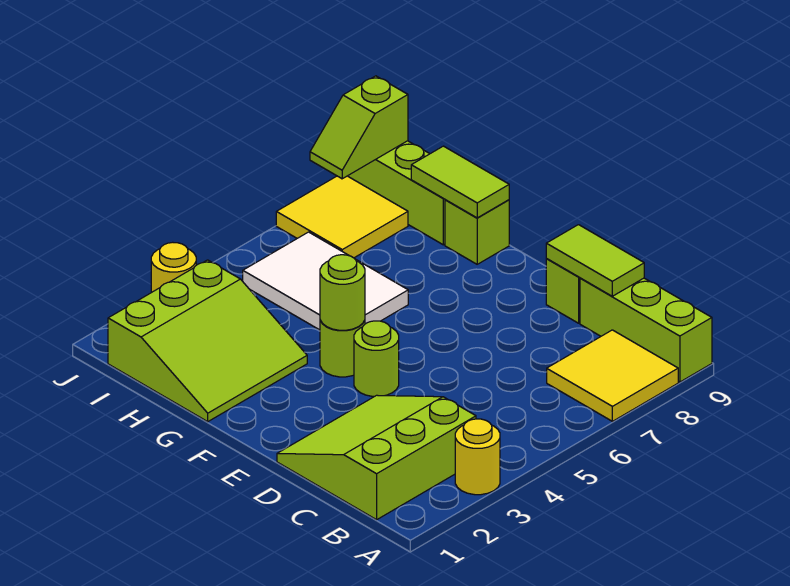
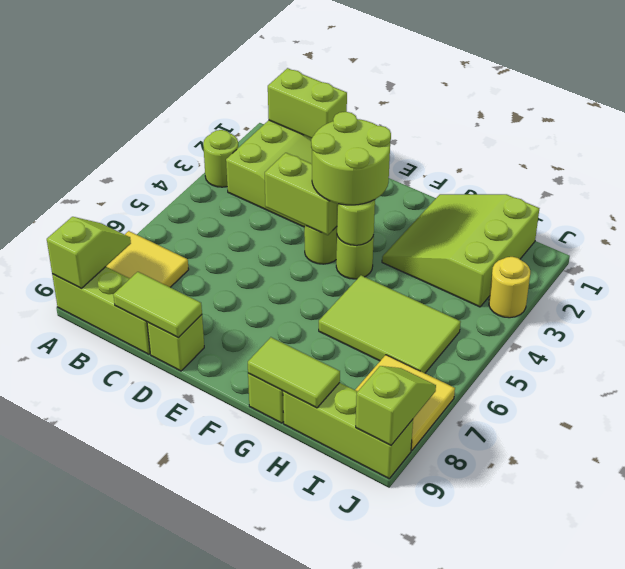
yellow 1x1 round brick [455,419,500,495] -> lime 1x1 round brick [203,130,238,187]
none -> lime 1x2 slope [47,217,131,289]
none -> lime 1x2 brick [268,68,347,138]
none -> lime 1x2 brick [265,153,337,235]
none -> lime 2x2 round brick [311,112,391,205]
white 2x3 tile [243,232,408,330] -> lime 2x3 tile [319,275,461,373]

